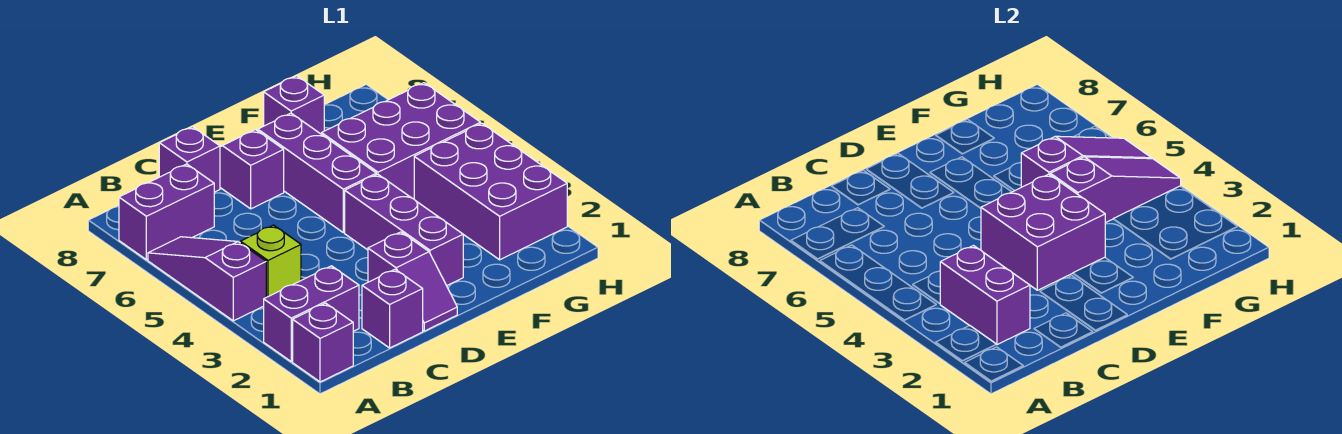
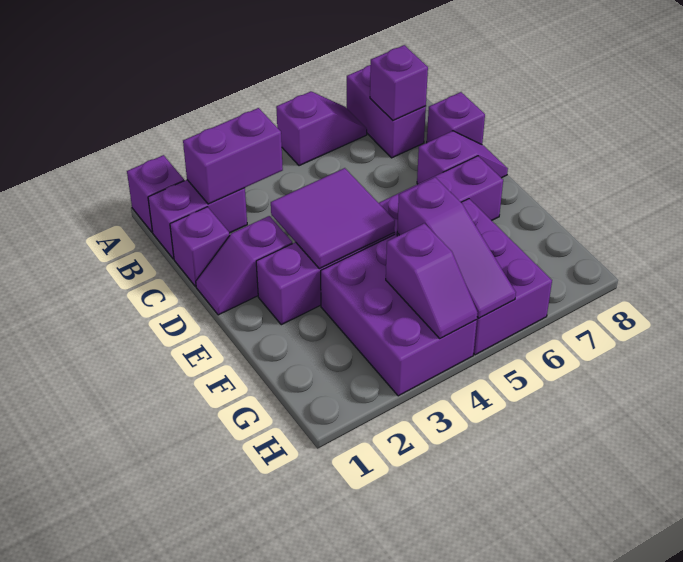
purple 1x2 brick [264,266,359,361] -> purple 1x2 brick turned to [148,180,247,259]
purple 1x3 slope [148,237,266,321] -> purple 1x2 slope [276,91,367,166]
lime 1x1 brick [240,225,301,297] -> none
purple 2x2 brick [981,174,1105,290] -> purple 2x2 tile [271,168,395,269]
purple 1x3 slope [1050,157,1181,223] -> purple 1x2 slope [386,223,477,339]
purple 1x1 brick [264,76,324,134] -> purple 1x1 brick moved to [370,45,428,121]
purple 2x3 brick [414,123,567,260] -> purple 2x3 brick turned to [321,234,477,396]

